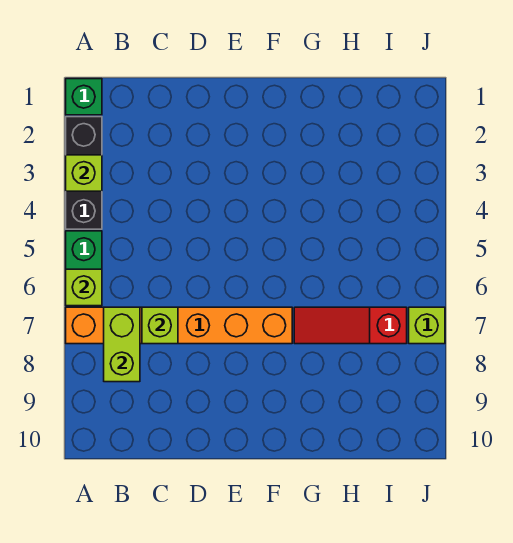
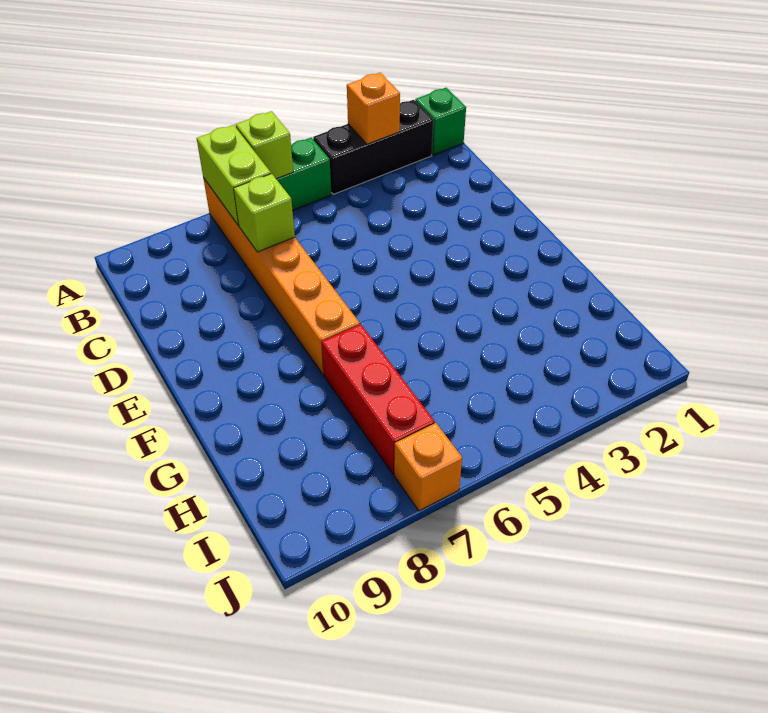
lime 1x1 brick [66,155,102,191] -> orange 1x1 brick [347,73,400,144]
lime 1x2 brick [104,307,140,382] -> lime 1x2 brick turned to [197,125,271,225]
red 1x3 slope [294,307,407,344] -> red 1x3 brick [322,324,435,474]
lime 1x1 brick [409,307,445,344] -> orange 1x1 brick [394,423,462,511]

